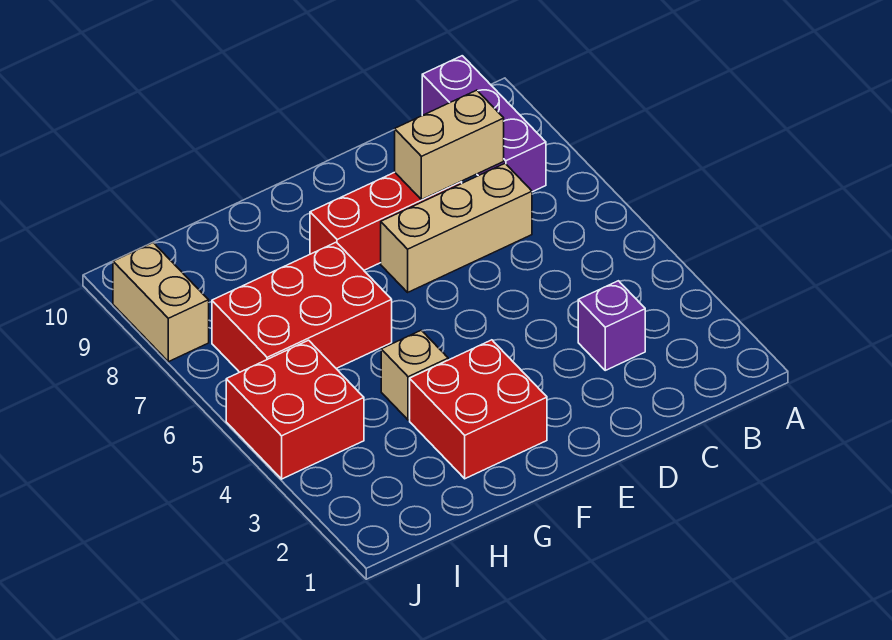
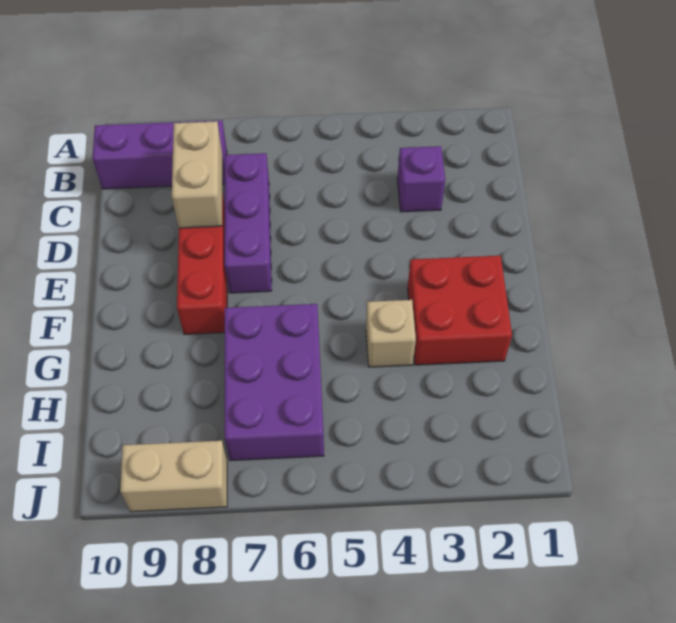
tan 1x3 brick [381,164,532,292] -> purple 1x3 brick [225,153,272,293]
red 2x3 brick [212,242,392,372] -> purple 2x3 brick [225,304,324,461]
red 2x2 brick [226,340,364,479] -> none

